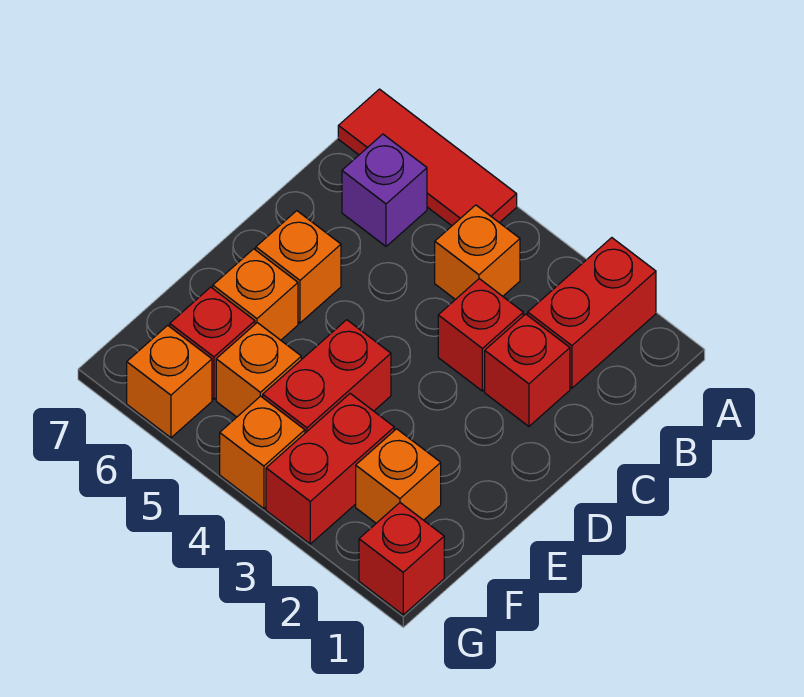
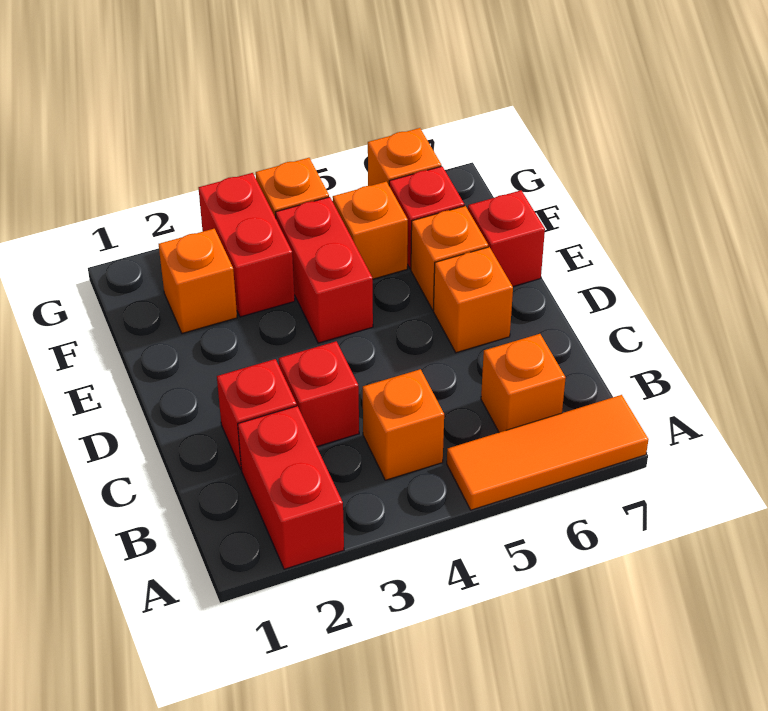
red 1x3 tile [338,89,517,226] -> orange 1x3 tile [447,395,648,510]
purple 1x1 brick [342,134,427,246] -> orange 1x1 brick [481,334,566,432]
red 1x1 brick [359,503,444,615] -> red 1x1 brick moved to [468,190,545,286]

